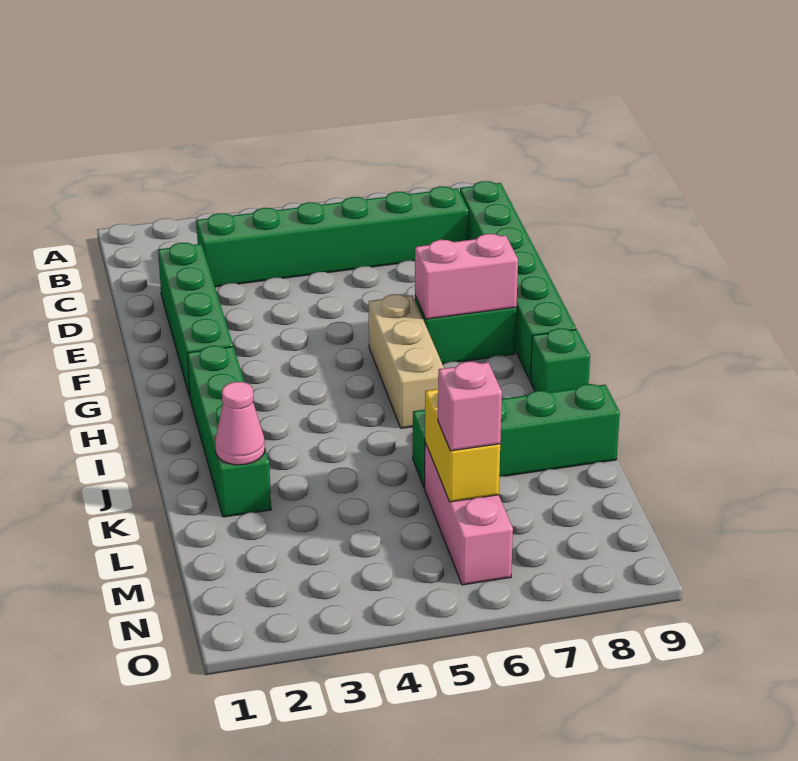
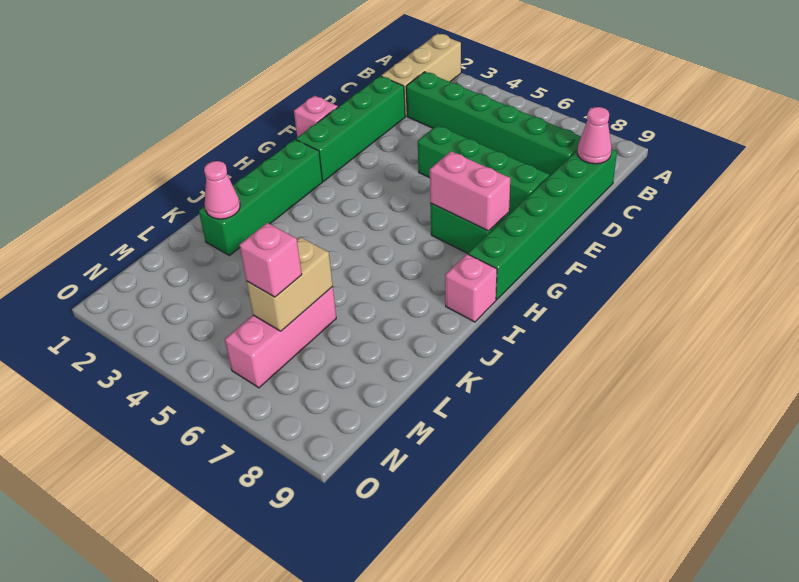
none -> pink 1x1 cone [577,107,612,164]
none -> pink 1x1 brick [294,96,338,137]
tan 1x3 brick [369,294,444,428] -> tan 1x3 brick moved to [381,34,461,116]
green 1x1 brick [531,328,590,392] -> pink 1x1 brick [445,254,497,322]
green 1x4 brick [413,384,620,488] -> green 1x4 brick moved to [418,125,549,214]
yellow 1x2 brick [425,389,500,502] -> tan 1x2 brick [246,237,333,331]

